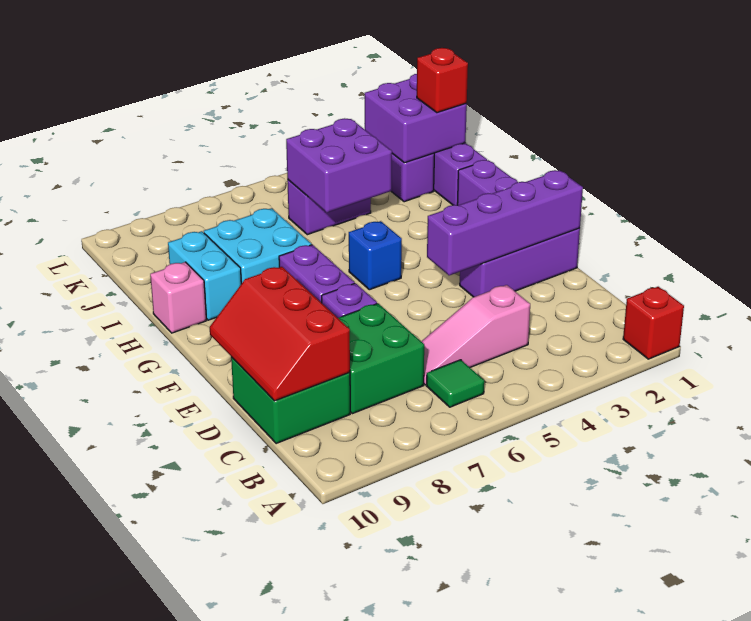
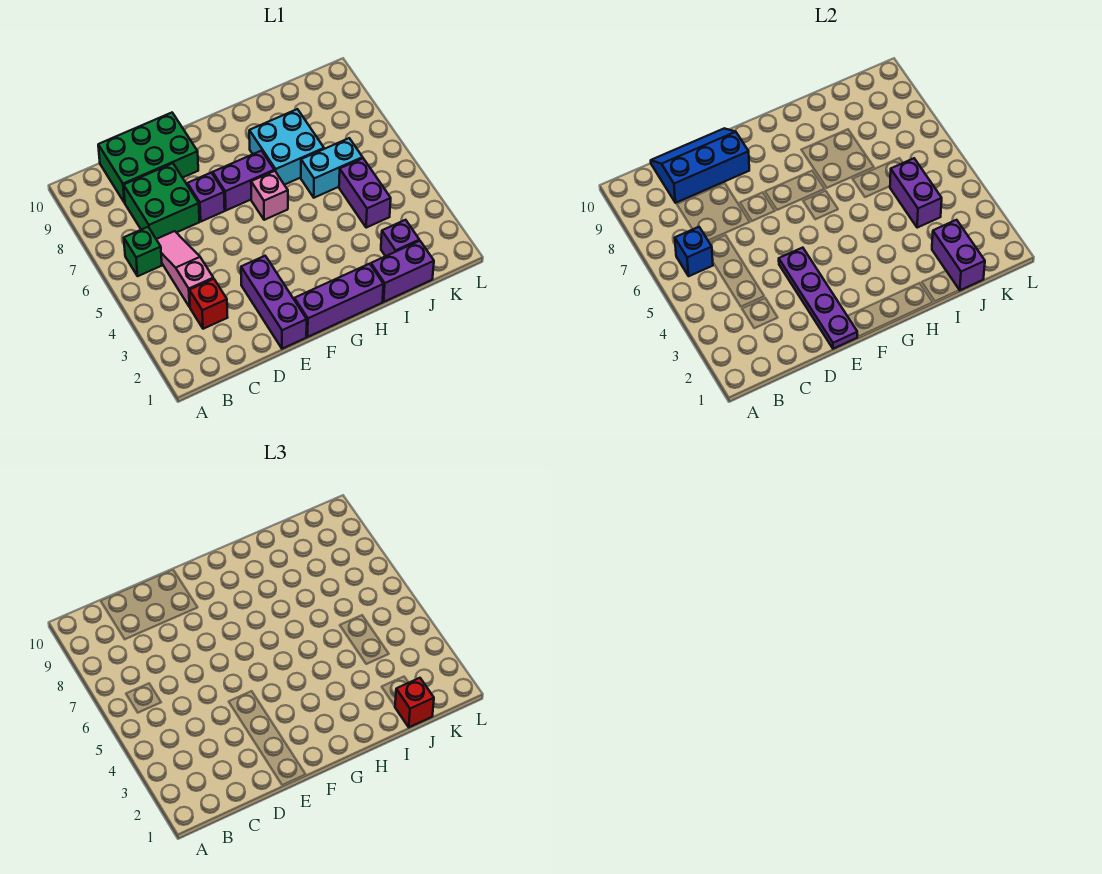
red 1x1 brick [623,287,684,359] -> red 1x1 brick moved to [189,279,228,329]
green 1x1 tile [427,360,484,407] -> green 1x1 brick [124,227,162,276]
green 2x2 brick [231,357,350,444] -> green 2x3 brick [98,113,198,203]
red 2x3 slope [210,267,350,401] -> blue 2x3 slope [651,128,749,203]
purple 1x4 brick [427,170,583,275] -> purple 1x4 plate [779,248,857,349]
blue 1x1 brick [349,221,402,290] -> blue 1x1 brick moved to [675,227,713,276]
cyan 1x2 brick [168,231,241,320] -> cyan 1x2 brick moved to [301,138,363,198]
pink 1x1 brick [150,262,206,333] -> pink 1x1 brick moved to [251,171,288,220]
purple 2x2 brick [286,118,392,213] -> purple 1x2 brick [890,158,942,228]
purple 2x2 brick [365,74,467,163] -> purple 1x2 brick [932,220,985,290]

